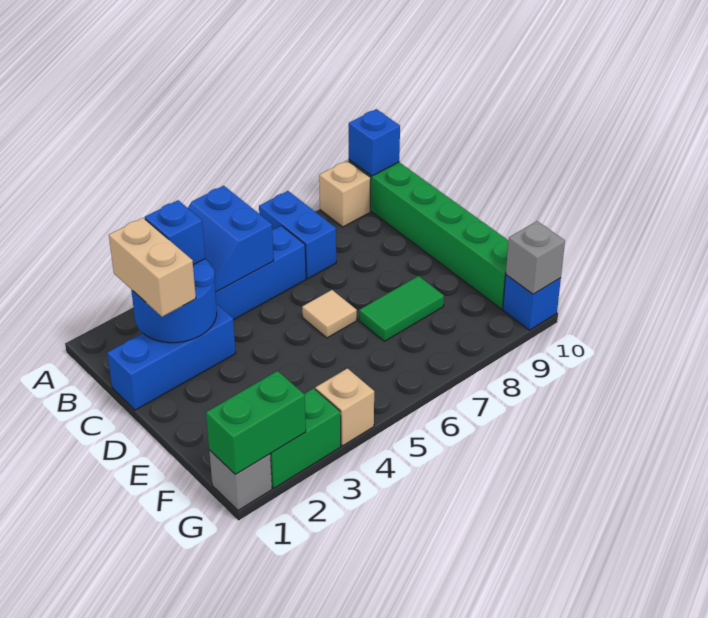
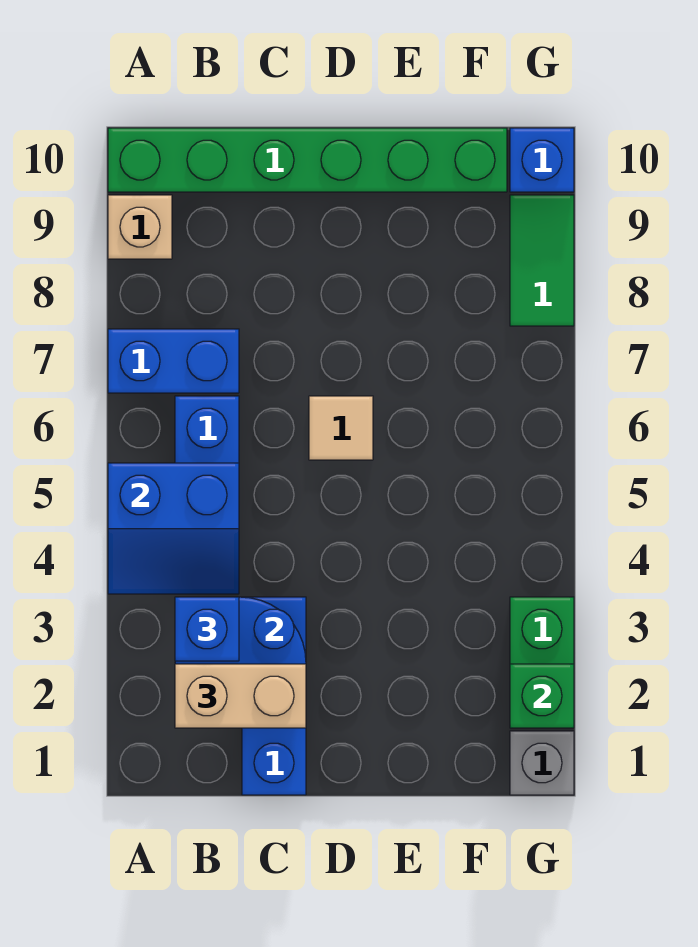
blue 1x1 brick [349,109,400,176] -> none
green 1x2 tile [359,276,444,341] -> green 1x2 tile moved to [510,195,574,326]
green 1x2 brick [206,371,306,475] -> green 1x1 brick [510,664,574,728]
tan 1x1 brick [315,368,374,446] -> none
grey 1x1 brick [506,221,565,294] -> none

